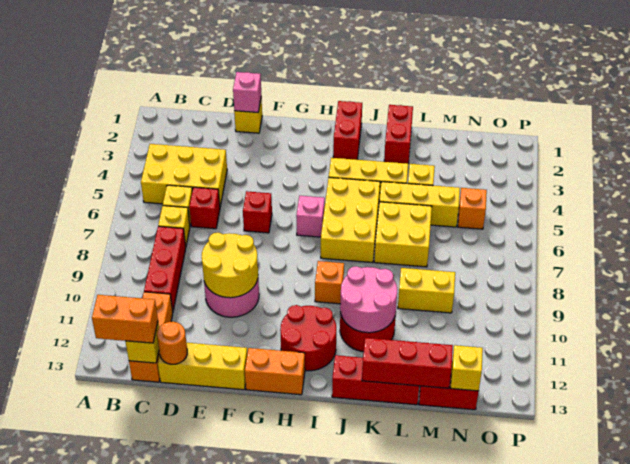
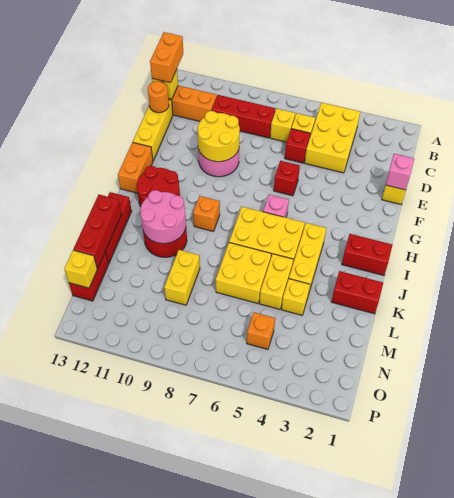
yellow 1x3 brick [379,182,460,227] -> yellow 1x2 brick [259,254,293,309]

